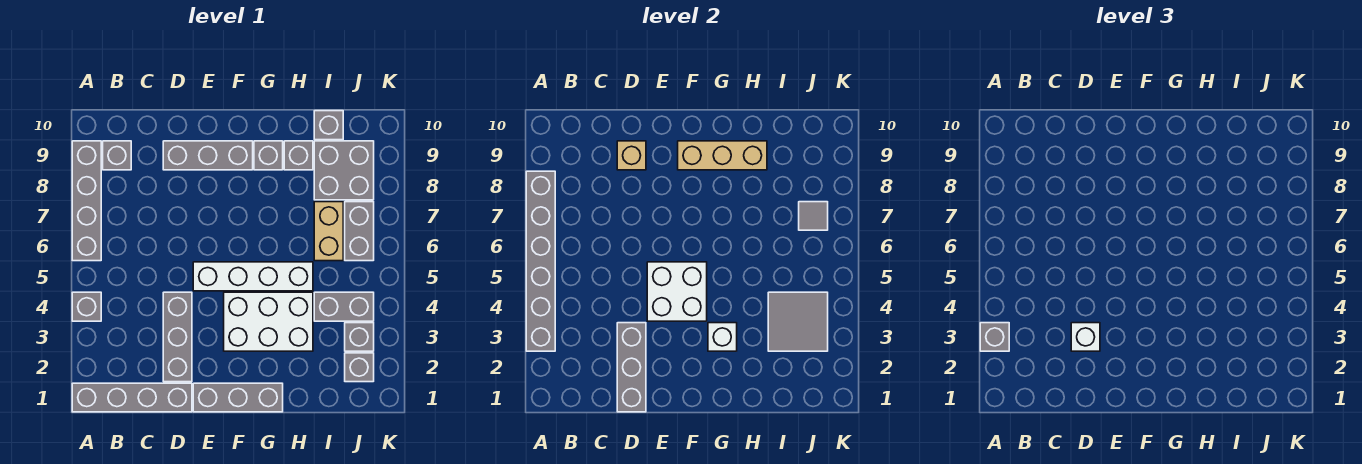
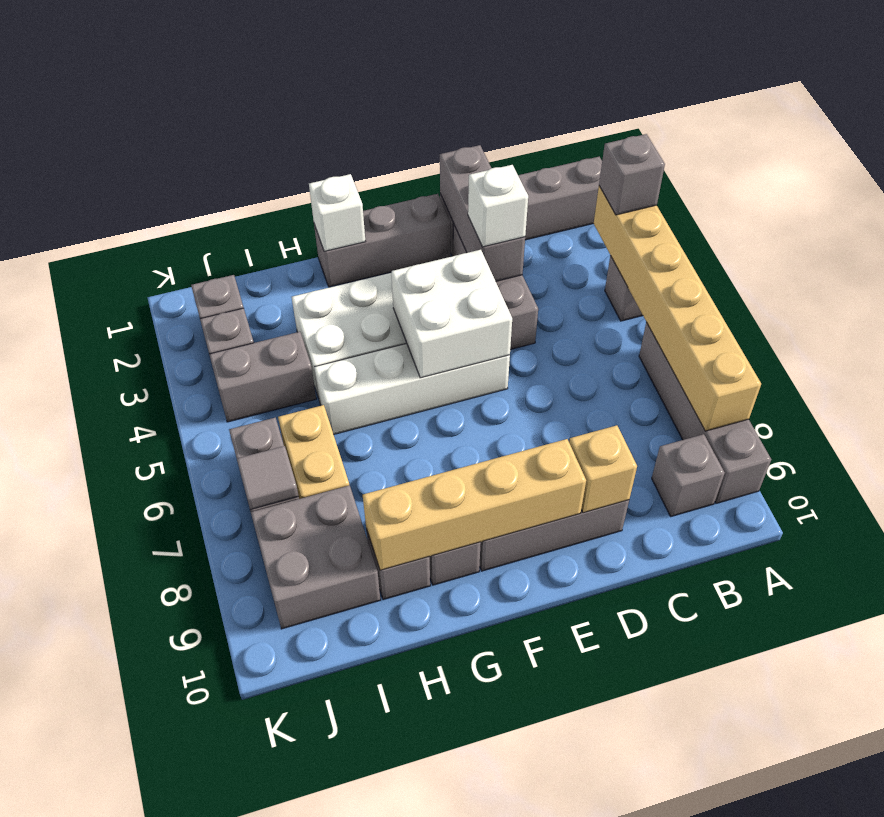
grey 1x6 brick [526,171,555,351] -> tan 1x6 brick [594,186,761,431]
tan 1x3 brick [678,141,767,170] -> tan 1x4 brick [363,439,586,570]
white 1x1 brick [708,323,737,351] -> white 1x1 brick moved to [309,174,365,251]
grey 2x2 tile [768,292,828,351] -> none
grey 1x1 brick [314,111,343,140] -> none

